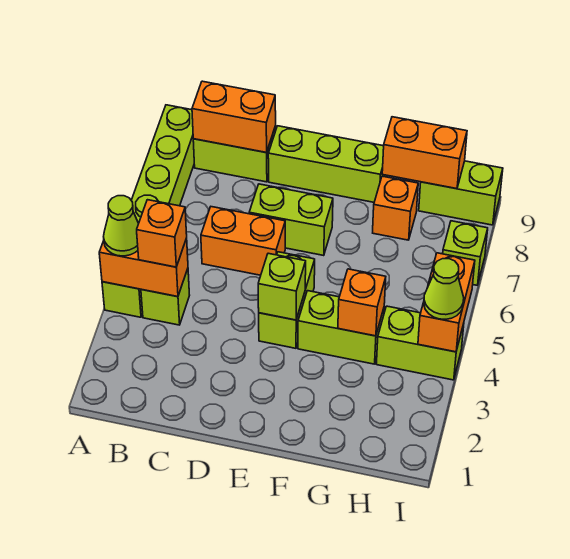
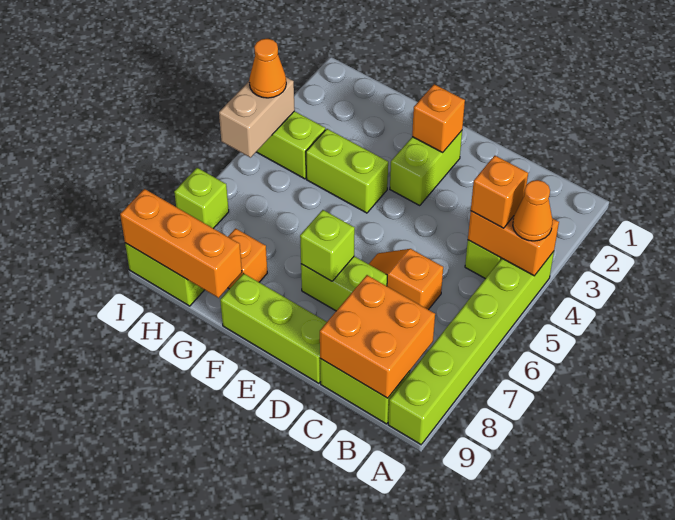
lime 1x1 cone [104,196,139,256] -> orange 1x1 cone [513,180,553,241]
orange 1x2 brick [192,81,276,153] -> orange 2x2 brick [320,275,435,398]
orange 1x2 brick [201,207,285,275] -> orange 1x2 slope [369,249,443,310]
lime 1x2 brick [259,252,315,348] -> lime 1x2 brick moved to [390,131,462,206]
lime 1x1 brick [258,253,306,320] -> lime 1x1 brick moved to [300,210,355,281]
orange 1x1 brick [338,269,386,336] -> orange 1x1 brick moved to [412,84,465,153]
orange 1x2 brick [382,117,467,189] -> orange 1x3 brick [120,189,242,298]
orange 1x2 brick [418,253,475,352] -> tan 1x2 brick [219,77,295,158]
lime 1x1 cone [424,259,464,319] -> orange 1x1 cone [249,39,286,98]

